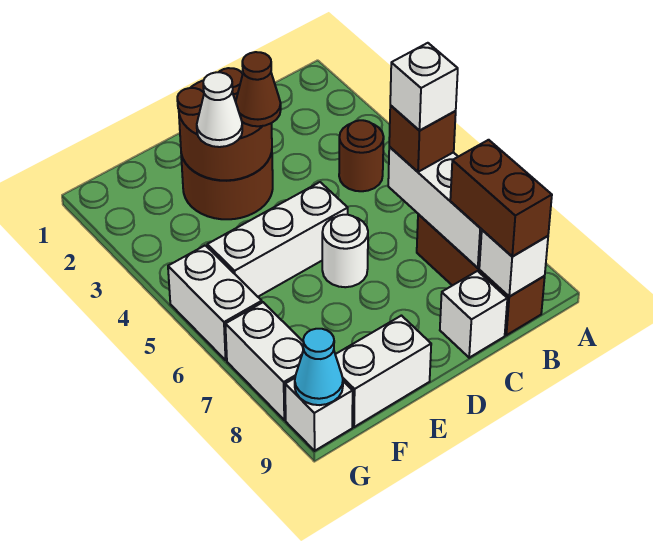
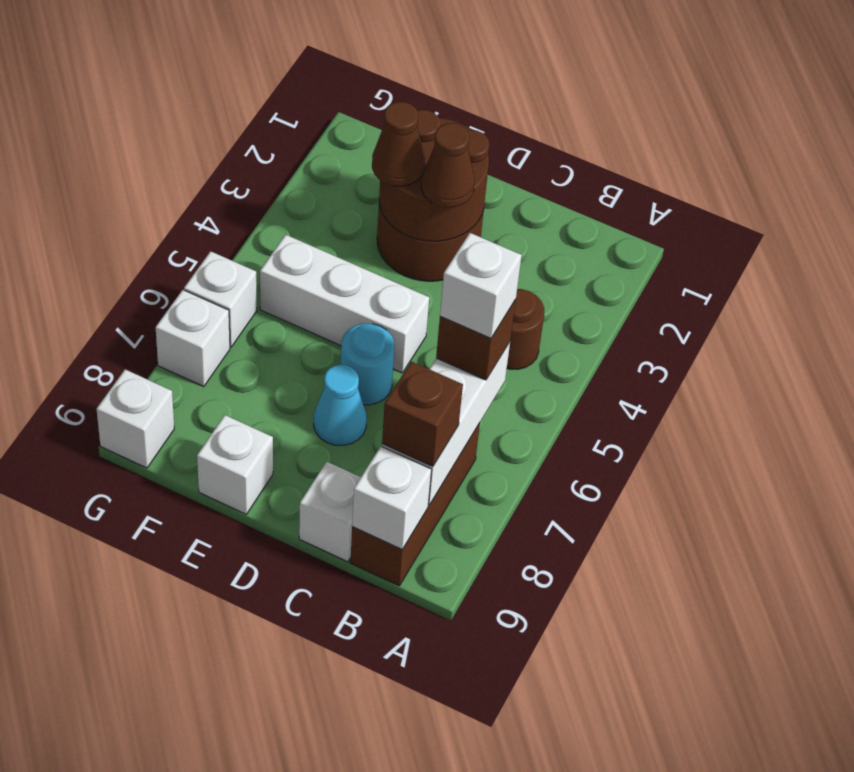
brown 1x2 brick [450,140,552,257] -> brown 1x1 brick [382,362,463,466]
white 1x1 round brick [322,215,368,287] -> cyan 1x1 round brick [341,324,394,405]
white 1x1 cone [197,72,242,147] -> brown 1x1 cone [372,102,425,186]
white 1x2 brick [335,316,431,427] -> white 1x1 brick [197,415,273,514]
white 1x2 brick [168,245,262,360] -> white 1x1 brick [184,251,257,347]
white 1x2 brick [225,302,304,420] -> white 1x1 brick [156,290,230,387]
cyan 1x1 cone [295,329,343,405] -> cyan 1x1 cone moved to [314,365,367,445]

